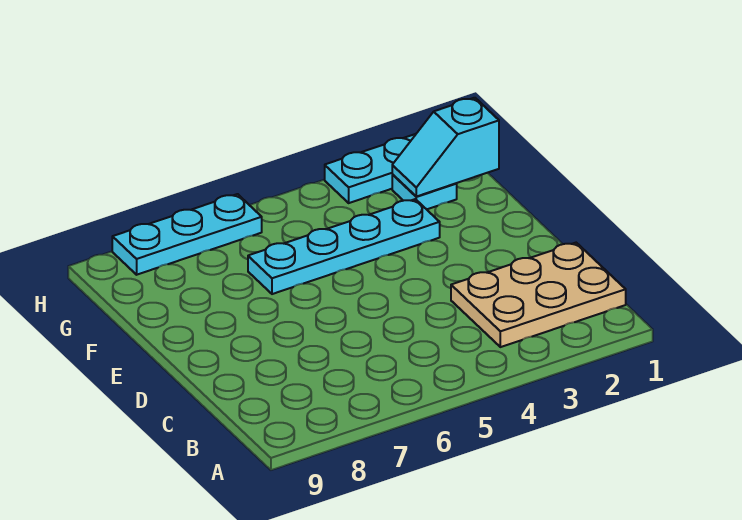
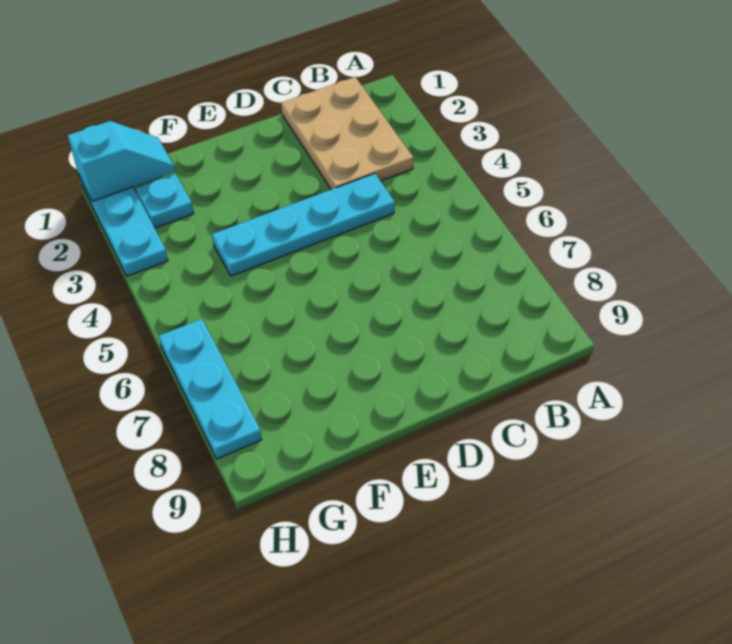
cyan 1x4 plate [248,199,440,294] -> cyan 1x4 plate turned to [212,173,395,276]
cyan 1x2 slope [392,98,499,197] -> cyan 1x2 slope turned to [68,121,175,201]

